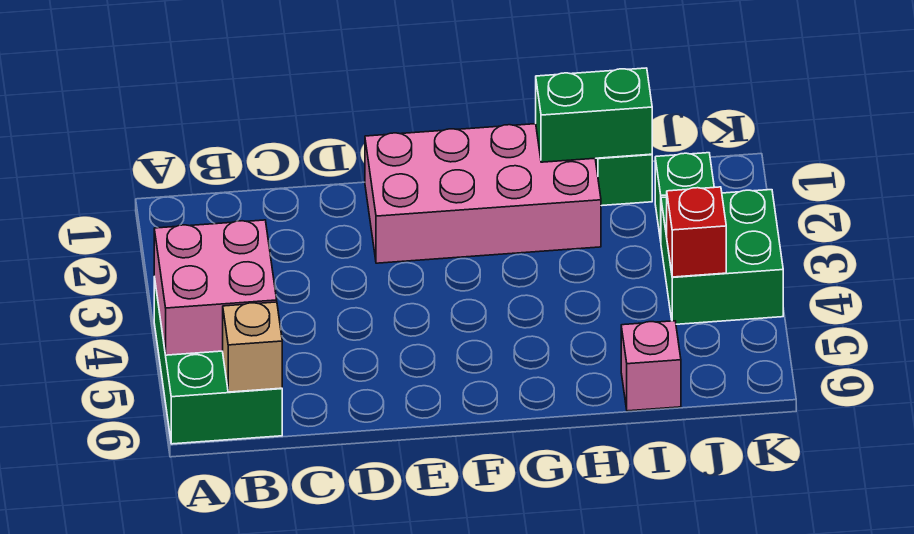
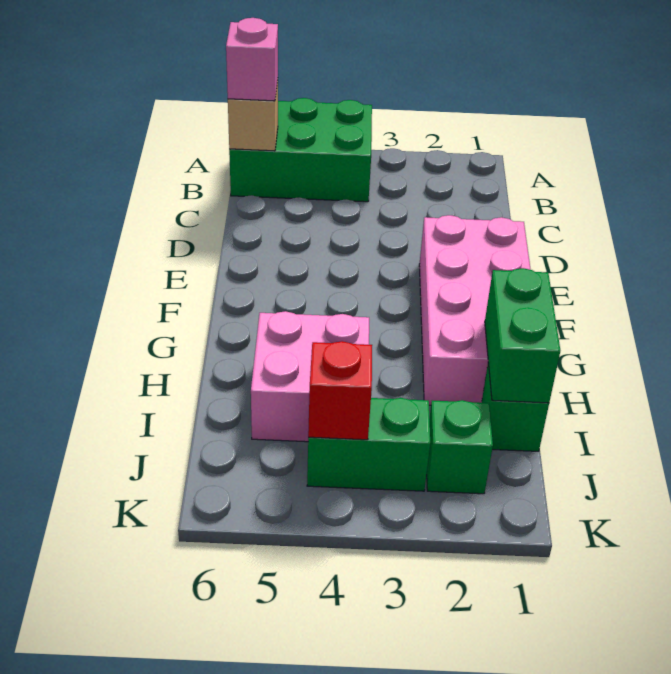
pink 2x2 brick [154,220,277,355] -> pink 2x2 brick moved to [251,311,369,442]
pink 1x1 brick [621,321,681,411] -> pink 1x1 brick moved to [226,18,278,101]
green 2x2 brick [661,190,783,324] -> green 1x2 brick [307,398,430,491]

